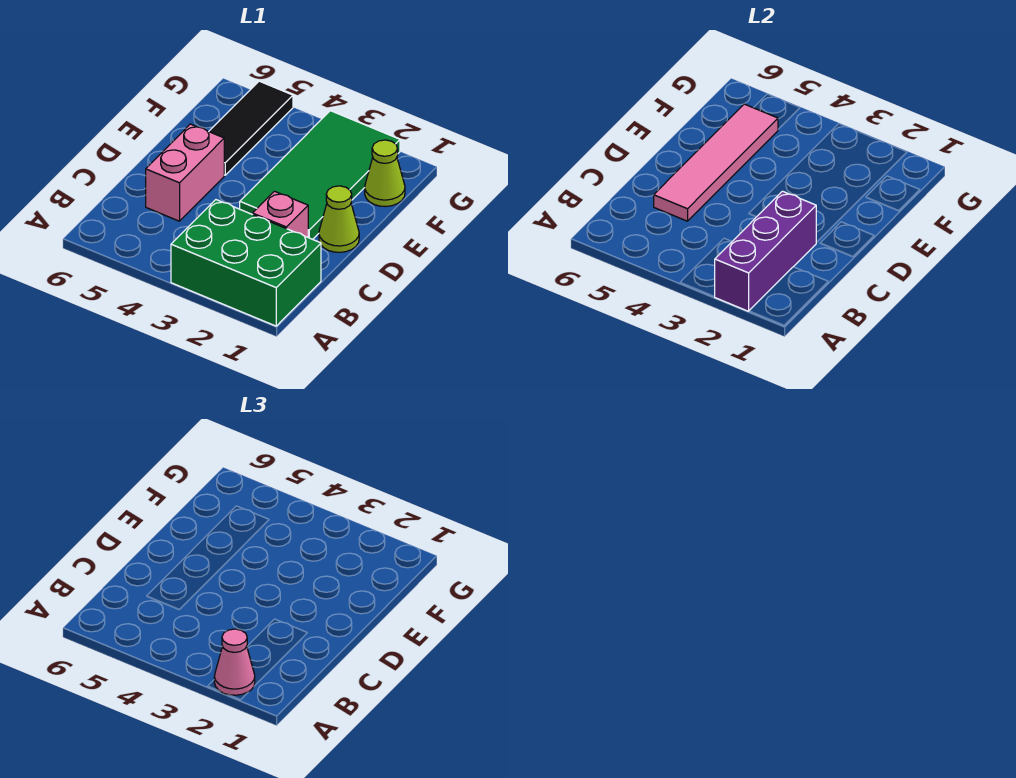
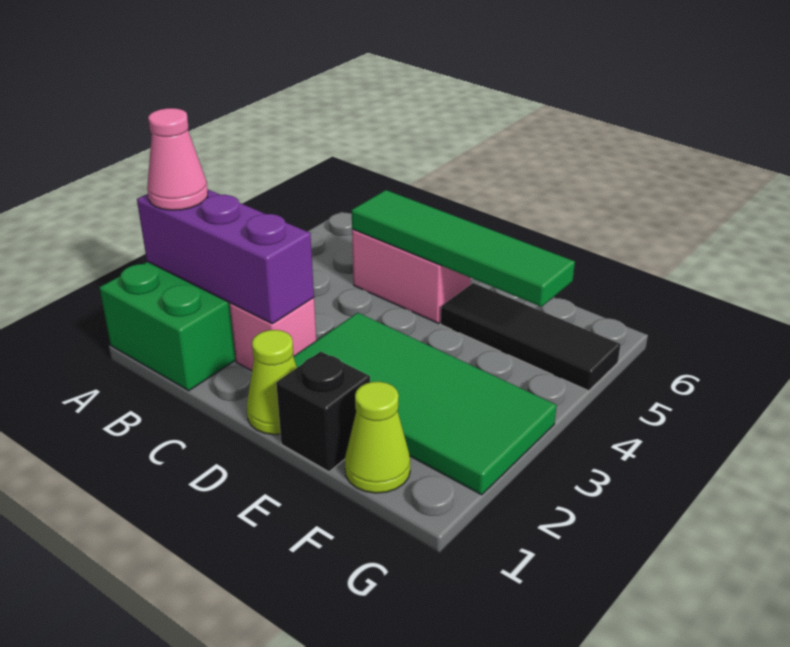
pink 1x4 tile [654,104,778,221] -> green 1x4 tile [352,190,575,307]
none -> black 1x1 brick [276,352,370,472]

